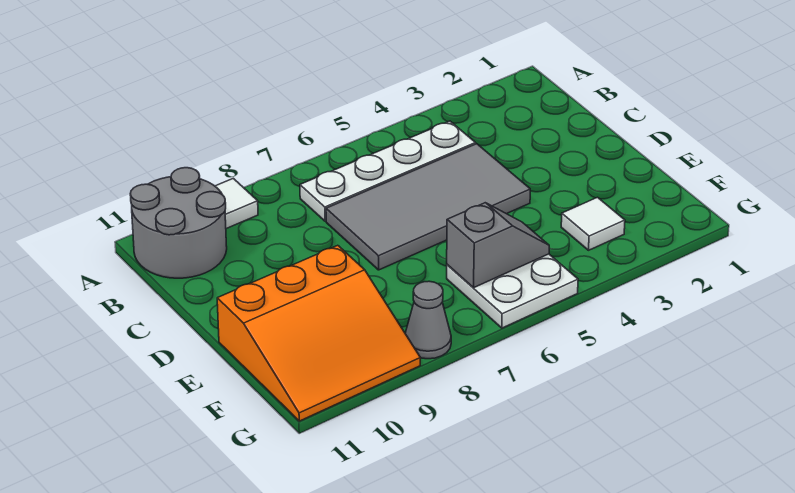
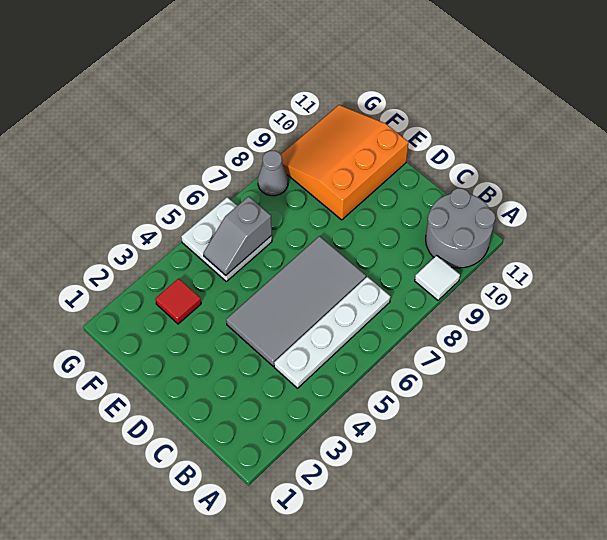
white 1x1 tile [561,197,625,250] -> red 1x1 tile [155,278,201,324]

